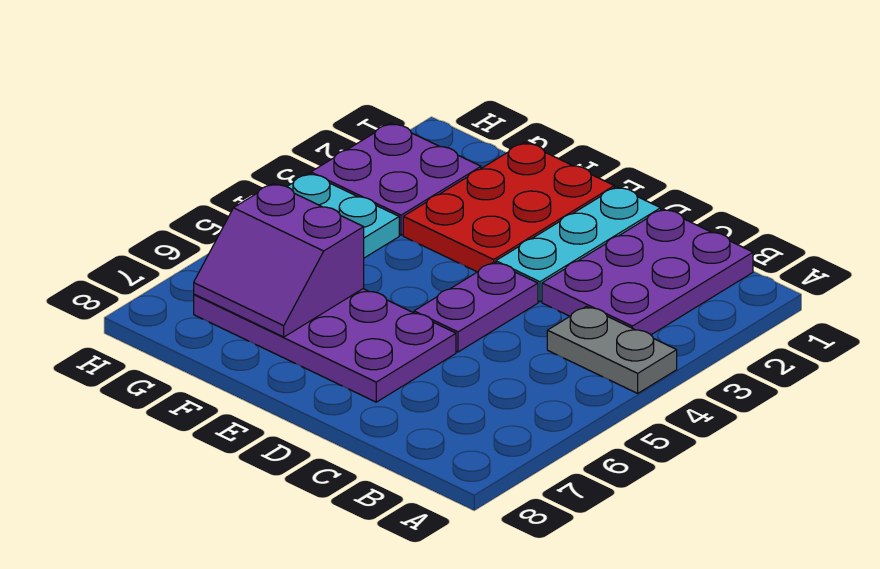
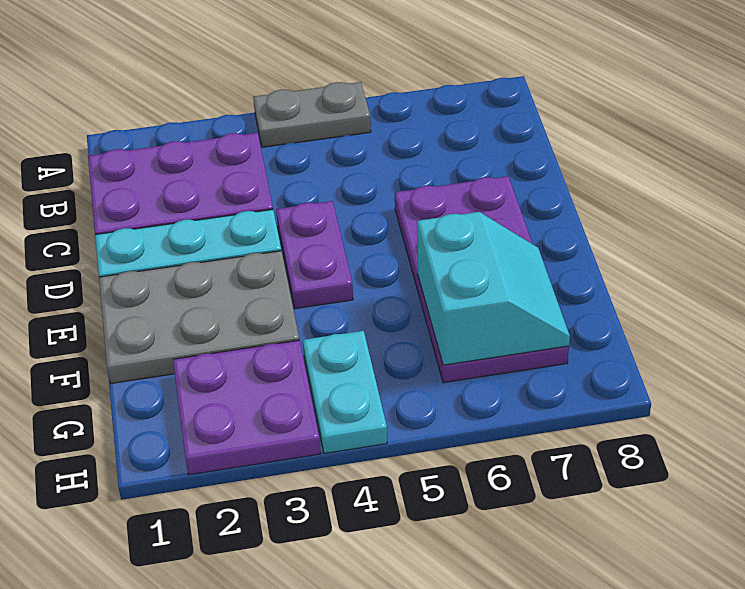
grey 1x2 plate [547,306,677,393] -> grey 1x2 plate turned to [253,82,371,147]
purple 1x2 plate [414,262,538,352] -> purple 1x2 plate turned to [276,201,353,309]
red 2x3 plate [403,142,614,272] -> grey 2x3 plate [99,251,299,383]
purple 2x2 slope [194,183,364,337] -> cyan 2x2 slope [417,212,570,365]

